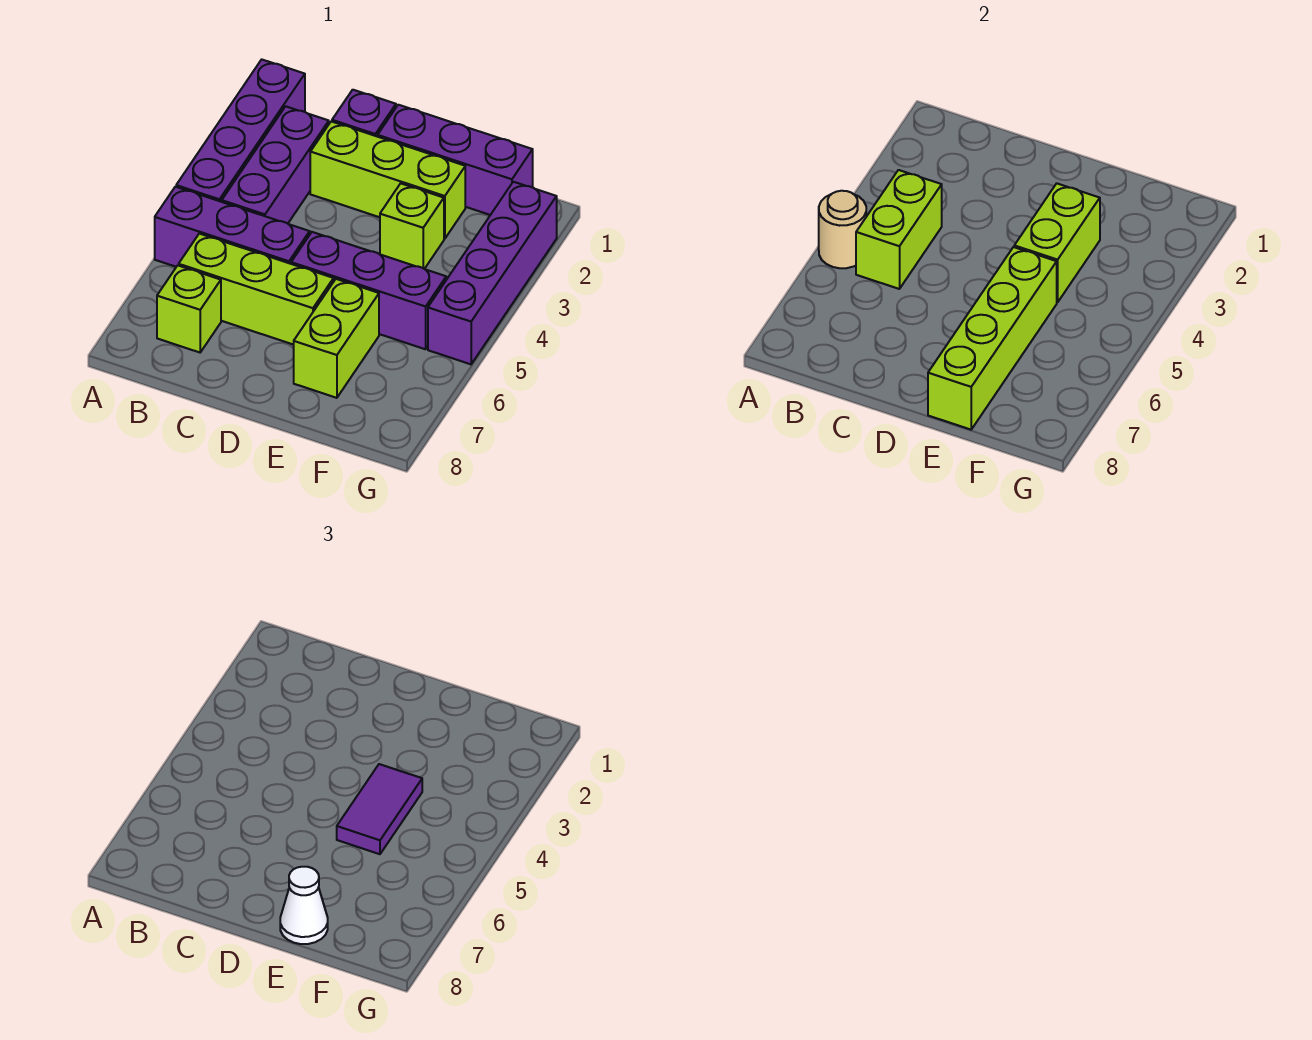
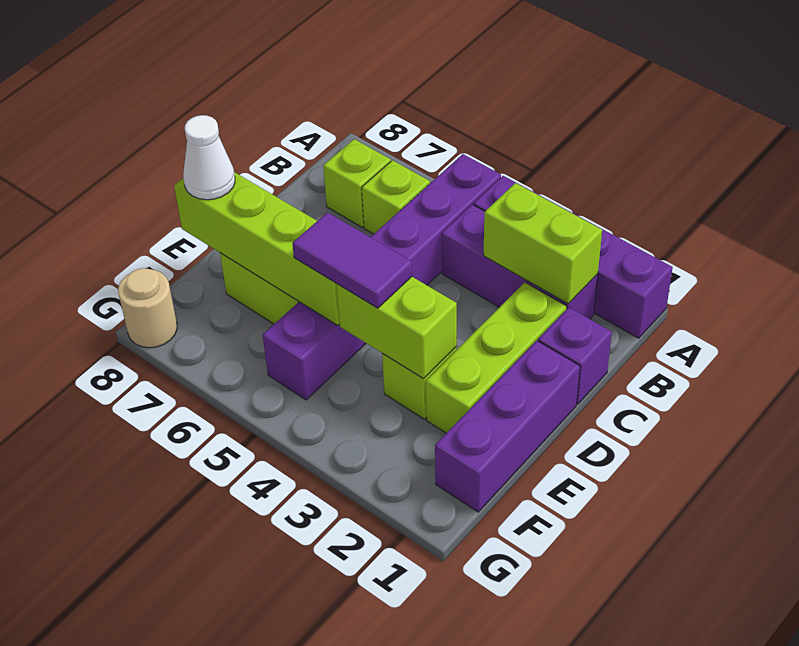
tan 1x1 round brick [819,191,866,268] -> tan 1x1 round brick moved to [118,268,177,348]
lime 1x2 brick [856,170,942,289] -> lime 1x2 brick moved to [483,183,602,304]
lime 1x3 brick [179,234,334,345] -> lime 1x1 brick [362,160,430,234]
purple 1x4 brick [428,182,557,364] -> none

